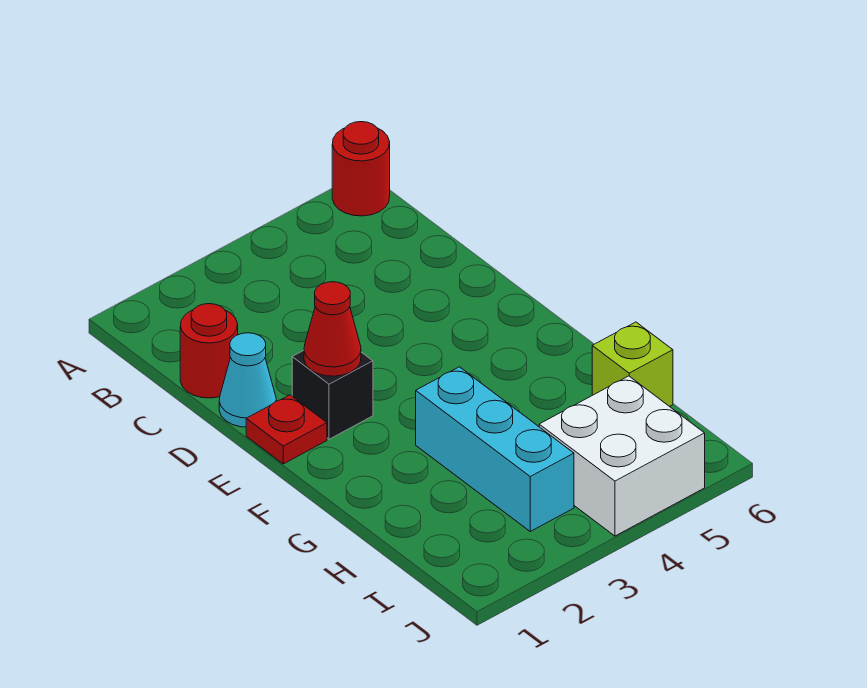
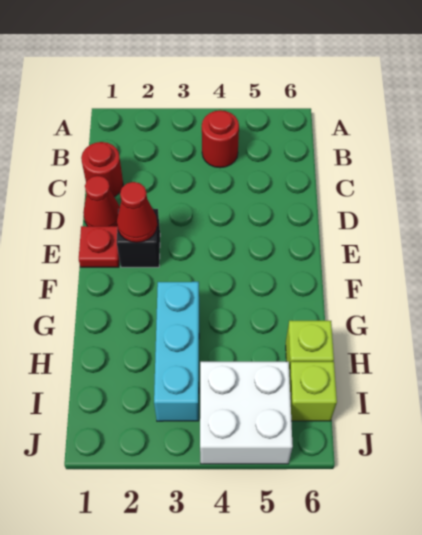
red 1x1 round brick [332,122,390,216] -> red 1x1 round brick moved to [202,110,239,168]
cyan 1x1 cone [219,333,276,427] -> red 1x1 cone [83,176,120,226]
none -> lime 1x1 brick [289,362,337,421]

